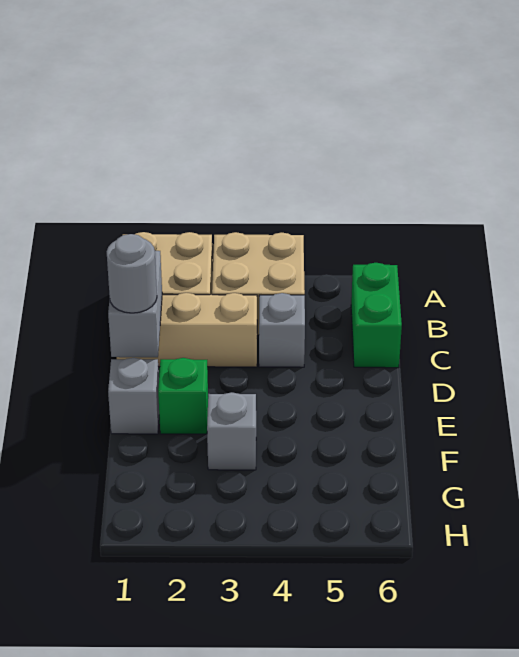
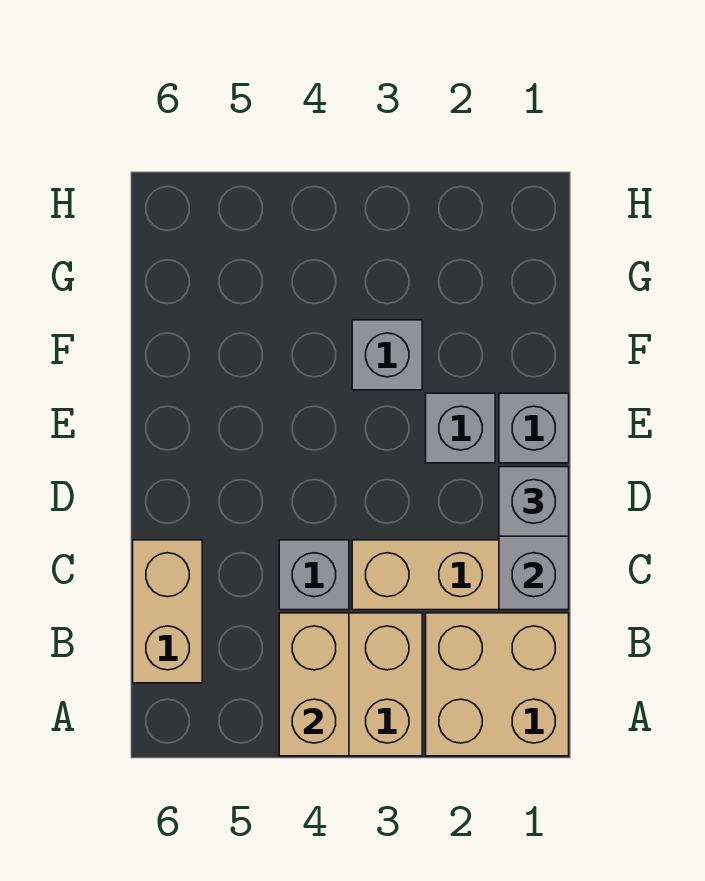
none -> tan 1x2 brick [279,613,349,756]
green 1x2 brick [351,263,402,368] -> tan 1x2 brick [133,540,202,683]
grey 1x1 round brick [107,234,157,313] -> grey 1x1 brick [499,467,569,536]
green 1x1 brick [158,358,208,434] -> grey 1x1 brick [426,393,495,463]

